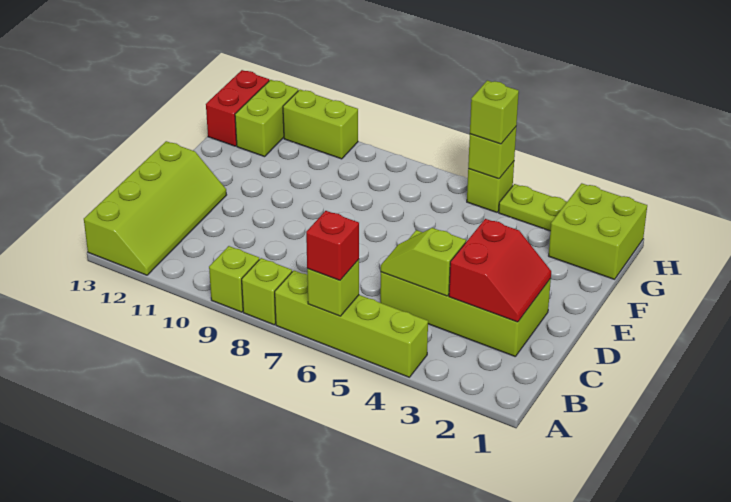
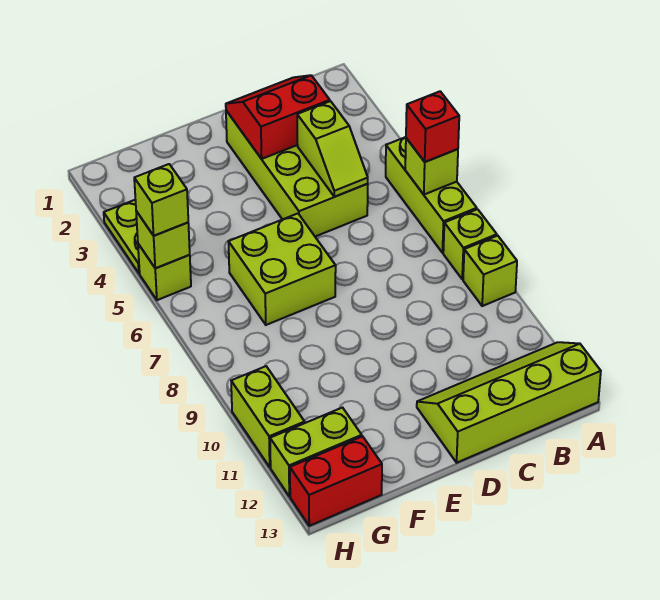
lime 1x4 brick [275,271,428,377] -> lime 1x3 brick [386,137,477,253]
lime 2x2 brick [549,183,647,279] -> lime 2x2 brick moved to [228,214,336,325]

